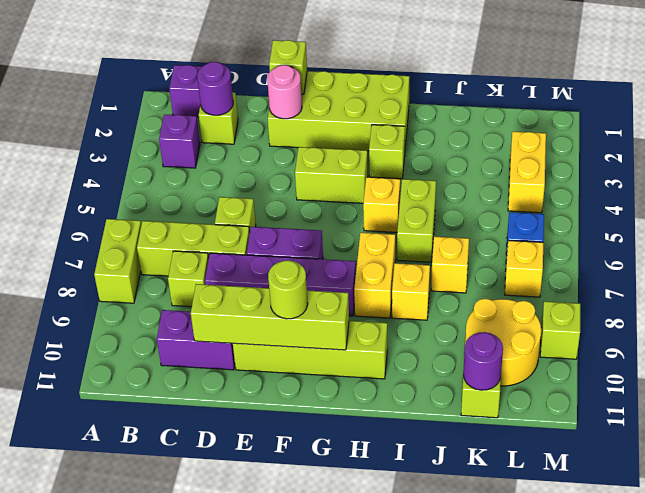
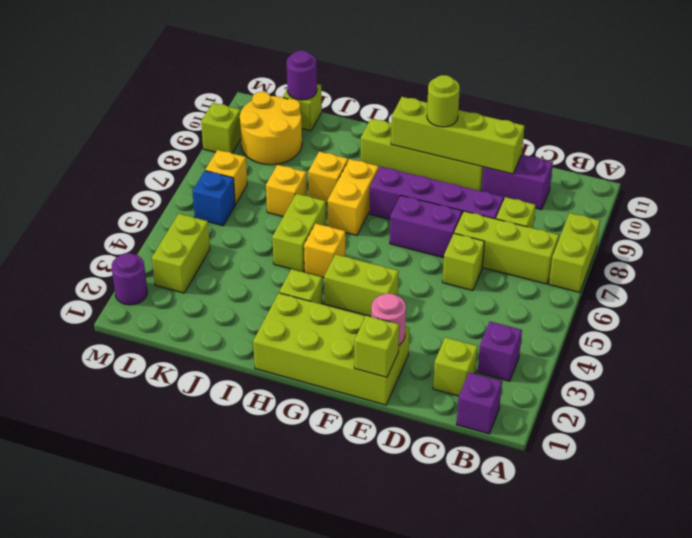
purple 1x1 round brick [197,62,233,115] -> purple 1x1 round brick moved to [112,253,147,305]
yellow 1x2 brick [508,132,546,213] -> lime 1x2 brick [152,214,210,293]

